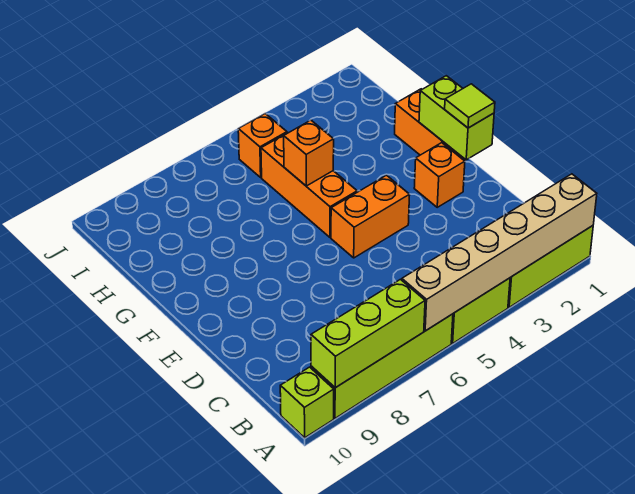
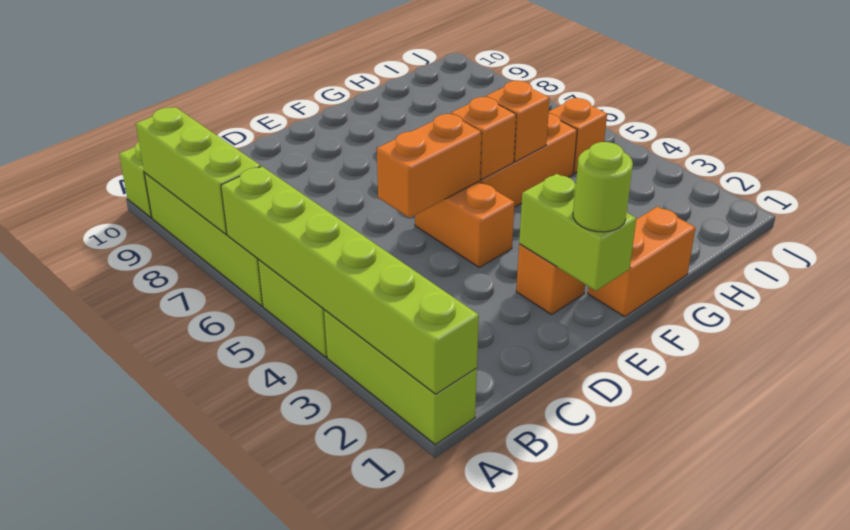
tan 1x6 brick [402,174,597,331] -> lime 1x6 brick [221,166,479,394]
none -> orange 1x2 brick [377,114,482,218]
lime 1x2 brick [419,76,494,160] -> lime 1x2 brick turned to [519,174,636,291]
lime 1x1 tile [445,84,495,128] -> lime 1x1 round brick [573,142,633,232]
none -> orange 1x1 brick [451,97,516,180]

